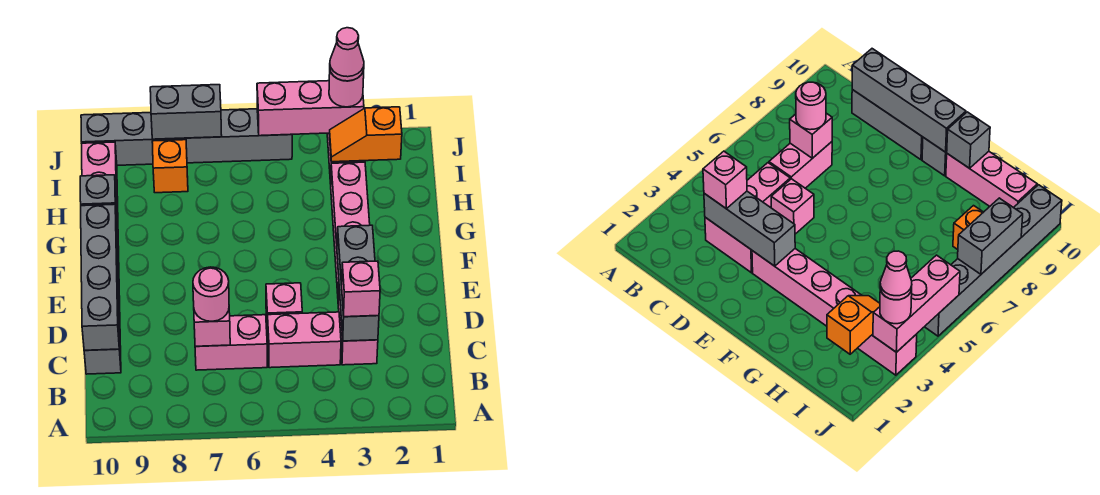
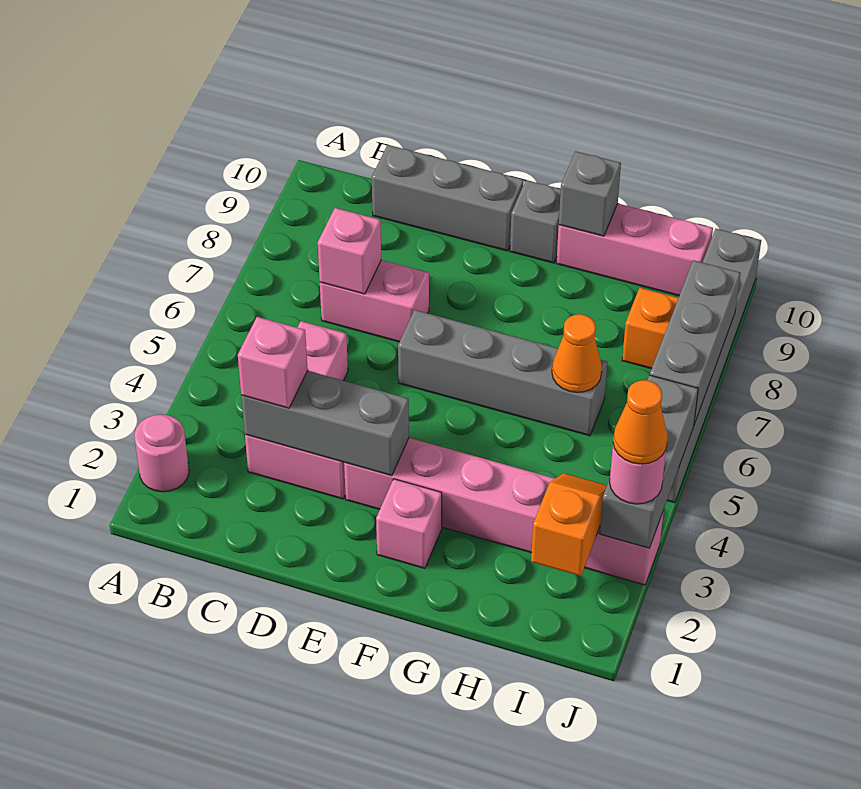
pink 1x2 brick [195,315,267,370] -> pink 1x2 brick turned to [320,260,429,342]
pink 1x1 round brick [193,267,229,321] -> pink 1x1 round brick moved to [134,414,189,492]
grey 1x4 brick [81,204,119,350] -> grey 1x4 brick moved to [398,310,607,436]
pink 1x1 brick [266,283,302,335] -> pink 1x1 brick moved to [376,479,442,568]
none -> orange 1x1 cone [552,314,602,392]
pink 1x3 brick [257,81,364,136] -> grey 1x3 brick [600,375,698,548]
pink 1x1 cone [330,28,364,81] -> orange 1x1 cone [613,380,668,464]
grey 1x2 brick [150,85,222,139] -> grey 1x3 brick [650,260,741,424]

